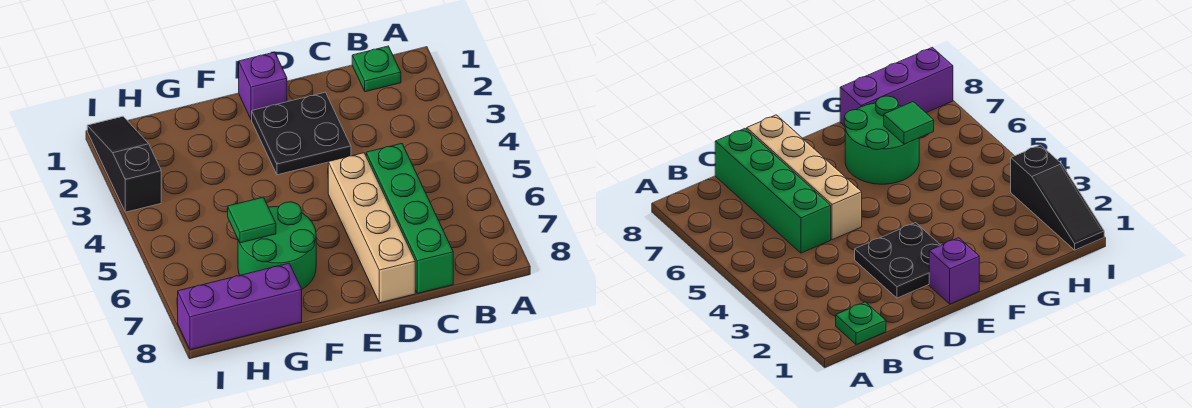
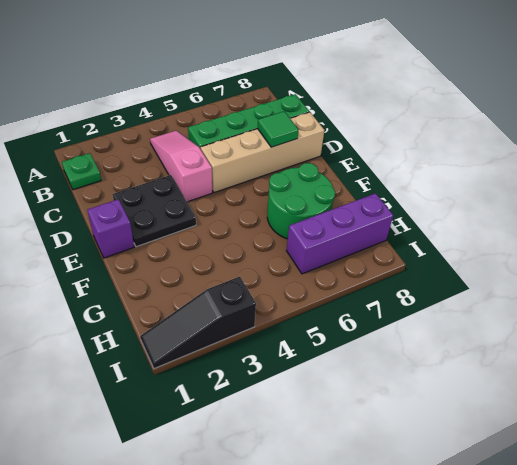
none -> pink 1x3 slope [150,131,212,202]
green 1x1 tile [228,197,276,243] -> green 1x1 tile moved to [258,111,299,147]
purple 1x3 brick [178,263,302,350] -> purple 1x3 brick turned to [286,193,393,274]

